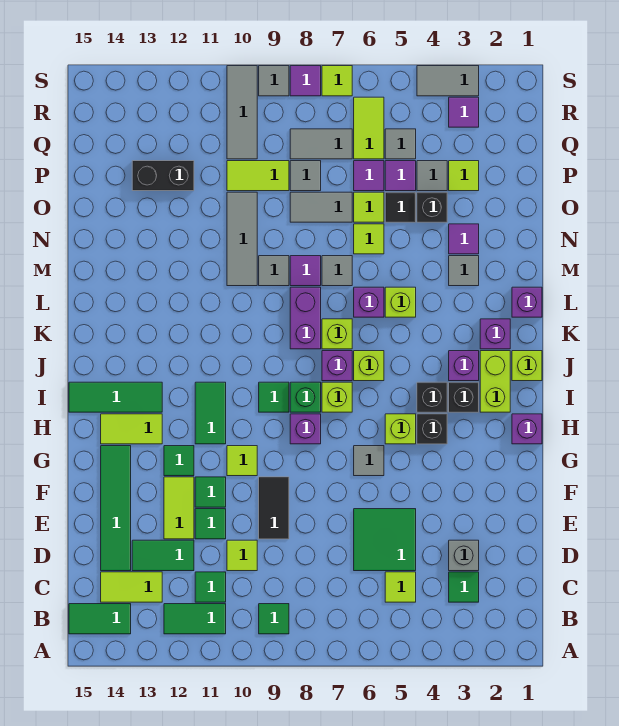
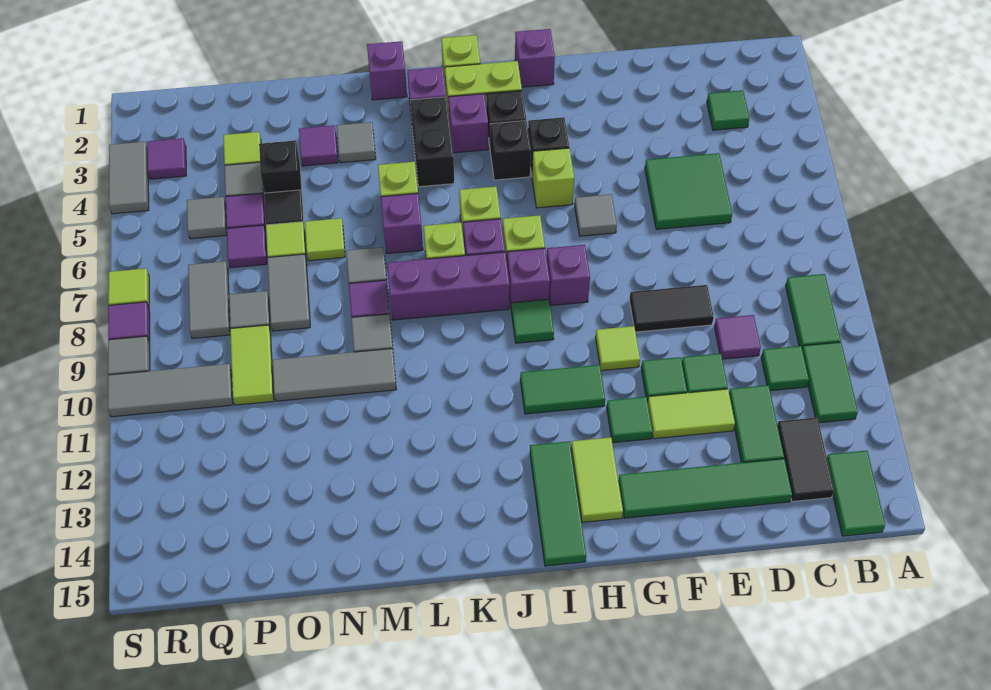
green 1x1 tile [259,604,289,634] -> green 1x2 tile [786,274,841,348]
lime 1x1 tile [385,572,416,602] -> none
lime 1x2 tile [101,572,162,602] -> black 1x2 tile [777,418,834,502]
grey 1x1 brick [449,540,479,571] -> none
lime 1x1 tile [227,540,257,571] -> purple 1x1 tile [714,315,761,359]
green 1x1 brick [290,382,321,412] -> purple 1x1 brick [507,248,550,305]
purple 1x2 brick [290,287,321,349] -> purple 1x3 brick [387,252,509,320]
black 1x2 brick [132,161,194,191] -> black 1x2 brick moved to [410,97,454,187]
lime 1x2 tile [354,97,384,159] -> none

